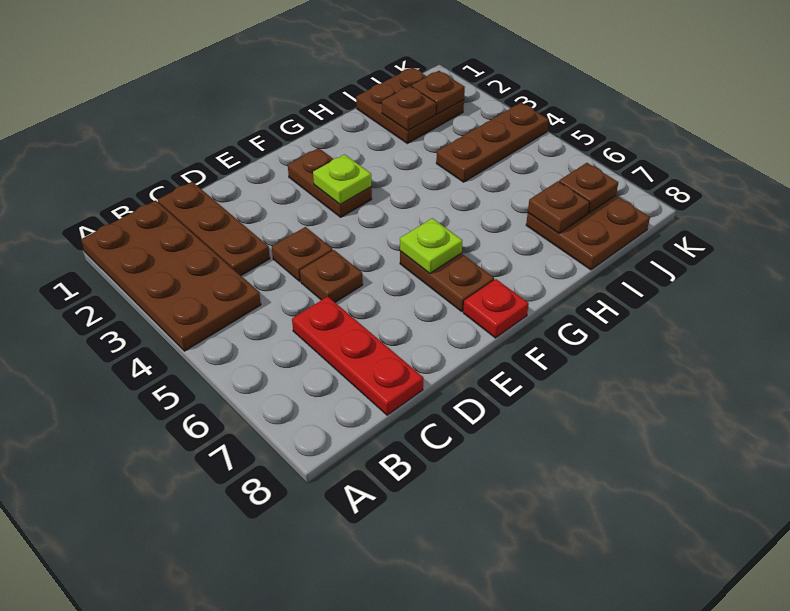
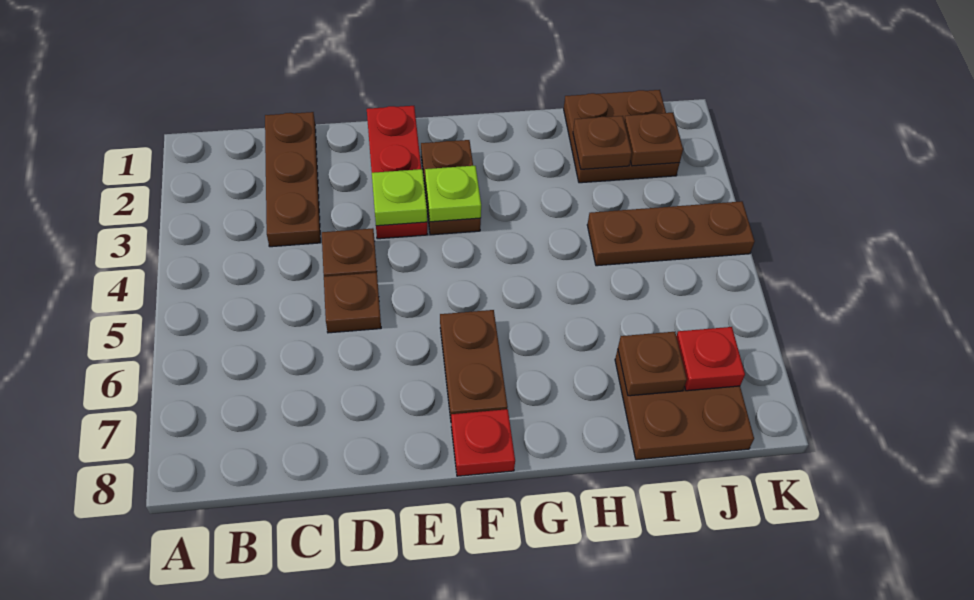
brown 2x4 plate [81,200,261,351] -> none
red 1x3 plate [292,296,423,415] -> red 1x3 plate moved to [367,106,428,239]
lime 1x1 plate [400,218,462,273] -> lime 1x1 plate moved to [372,169,427,226]
brown 1x1 plate [559,163,618,213] -> red 1x1 plate [676,327,745,391]

